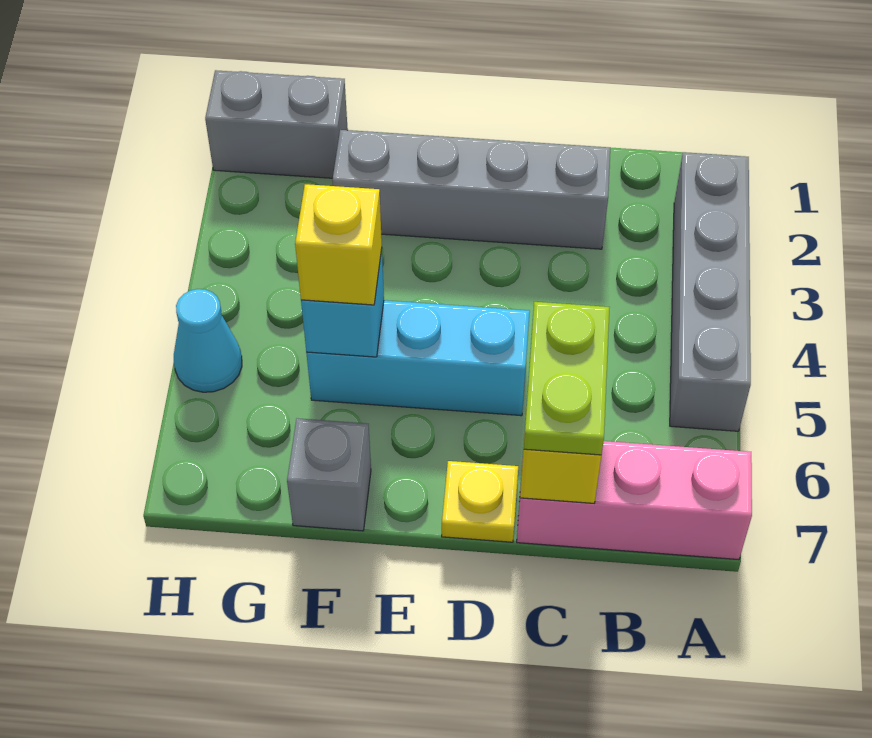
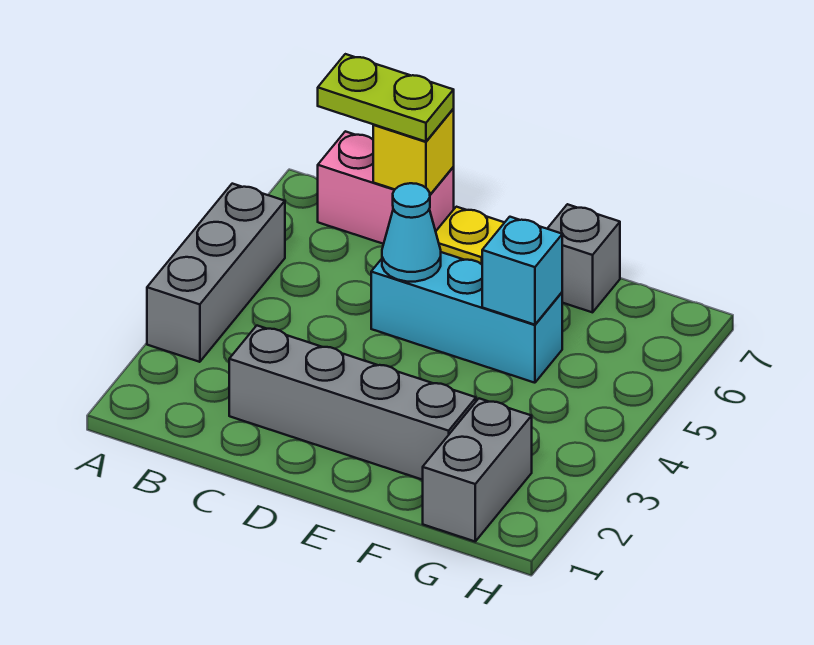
grey 1x4 brick [670,152,751,431] -> grey 1x3 brick [147,184,285,362]
pink 1x3 brick [517,441,752,560] -> pink 1x2 brick [318,131,454,244]
lime 1x2 plate [523,302,610,455] -> lime 1x2 plate turned to [318,54,454,142]
yellow 1x1 brick [295,184,382,305] -> none
grey 1x2 brick [205,70,348,178] -> grey 1x2 brick turned to [423,399,532,541]
cyan 1x1 cone [174,289,242,392] -> cyan 1x1 cone moved to [382,183,441,282]

